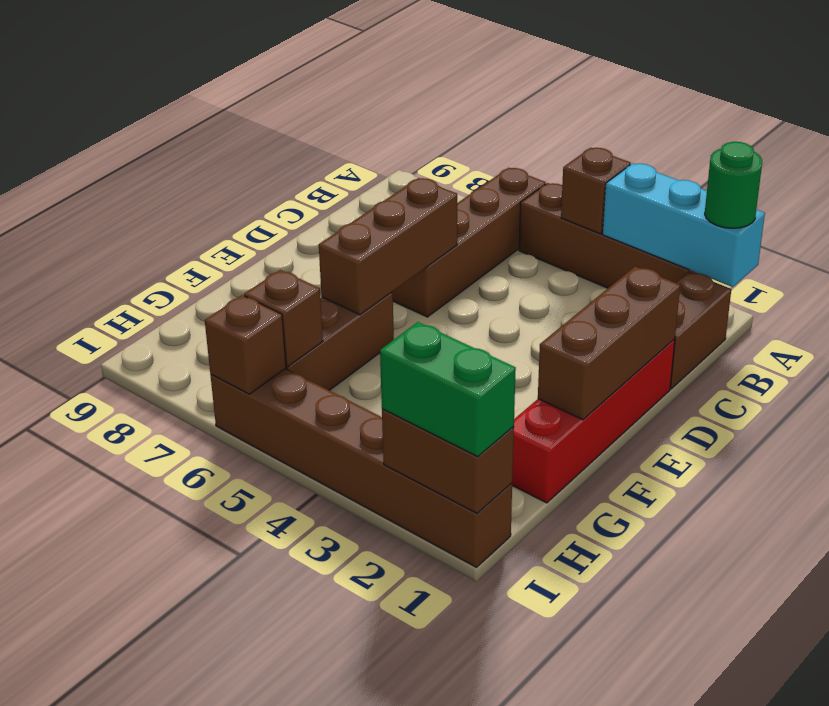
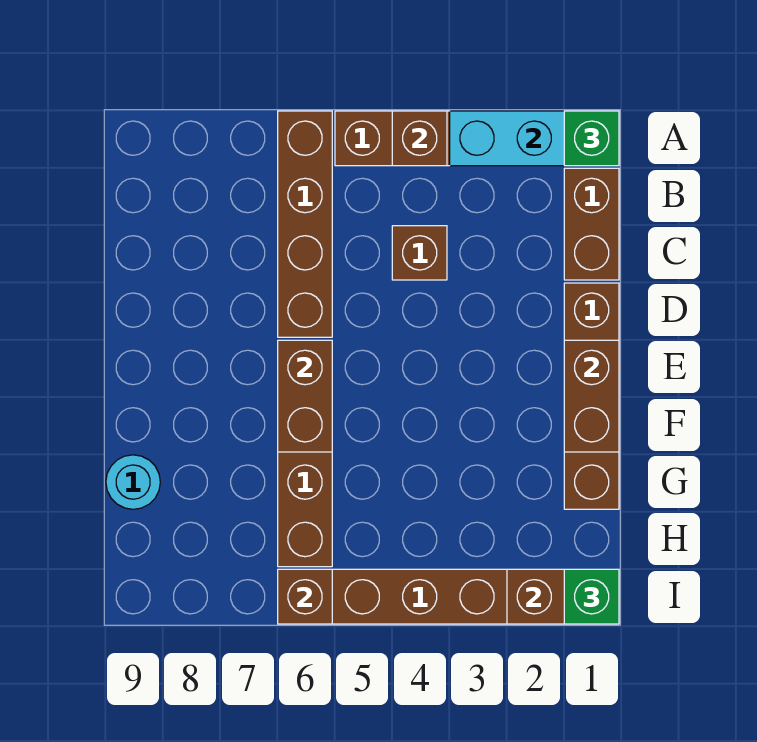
green 1x1 round brick [705,142,762,228] -> green 1x1 brick [564,111,619,166]
red 1x4 brick [512,339,675,503] -> brown 1x4 brick [564,283,619,509]
brown 1x3 brick [538,267,680,420] -> brown 1x2 brick [564,340,619,452]
brown 1x3 brick [319,178,457,315] -> brown 1x2 brick [278,340,332,452]
none -> cyan 1x1 round brick [106,455,160,509]
brown 1x1 brick [244,270,323,367] -> brown 1x1 brick moved to [392,226,447,280]
green 1x2 brick [380,322,516,457] -> green 1x1 brick [564,569,619,624]

